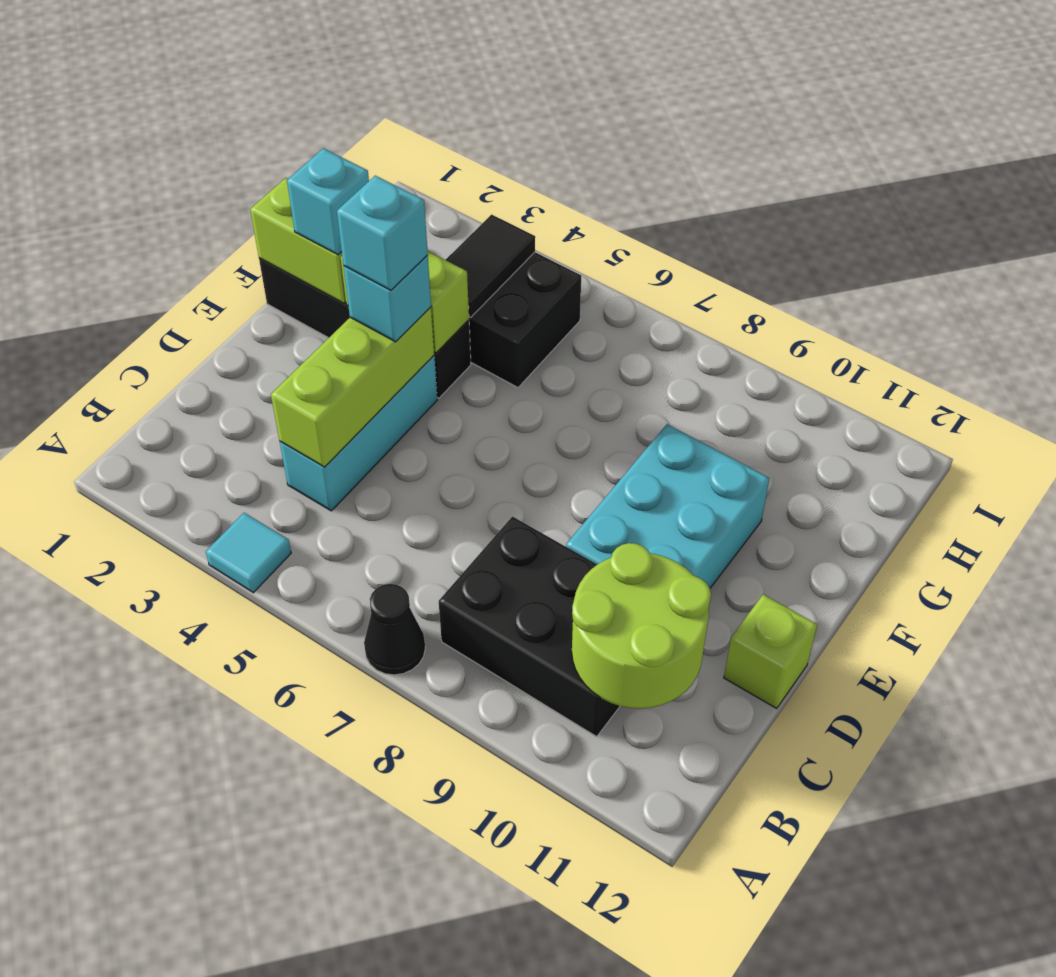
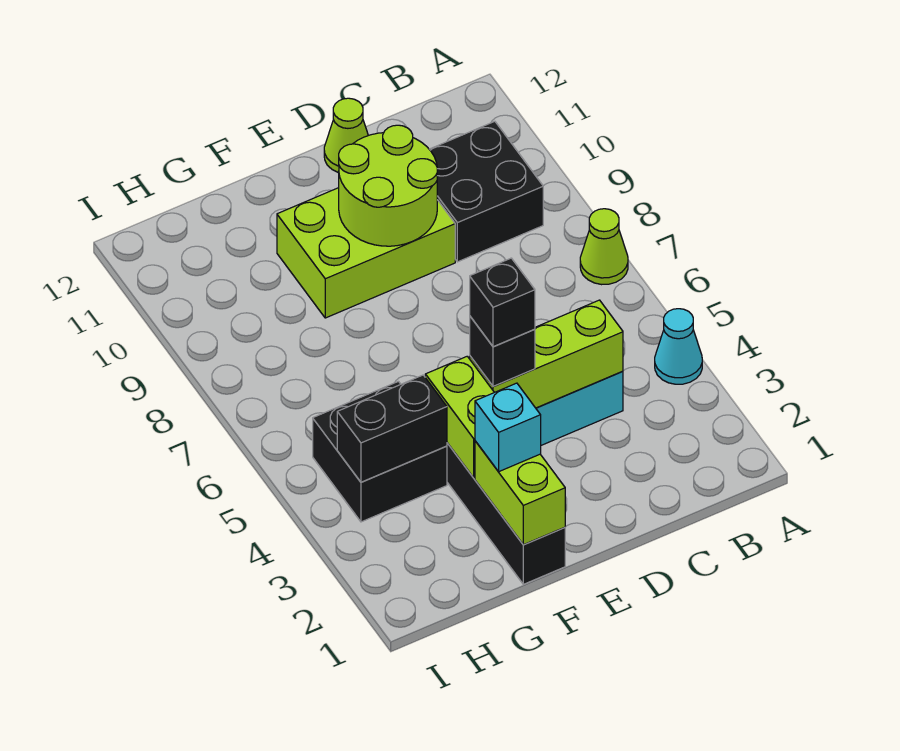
cyan 1x1 tile [206,513,291,593] -> cyan 1x1 cone [655,309,702,384]
black 1x1 cone [364,584,425,675] -> lime 1x1 cone [580,209,628,285]
black 2x3 brick [439,517,620,737] -> black 2x2 brick [429,121,543,262]
lime 2x2 round brick [572,543,711,709] -> lime 2x2 round brick moved to [339,125,437,246]
cyan 2x3 brick [566,424,769,588] -> lime 2x3 brick [277,188,455,318]
lime 1x1 brick [724,595,817,709] -> lime 1x1 cone [324,98,368,173]
cyan 1x1 brick [344,256,431,342] -> black 1x1 brick [470,317,535,387]
cyan 1x1 brick [337,176,428,290] -> black 1x1 brick [470,258,535,347]
black 1x2 tile [446,215,535,317] -> black 1x2 brick [337,375,447,482]

